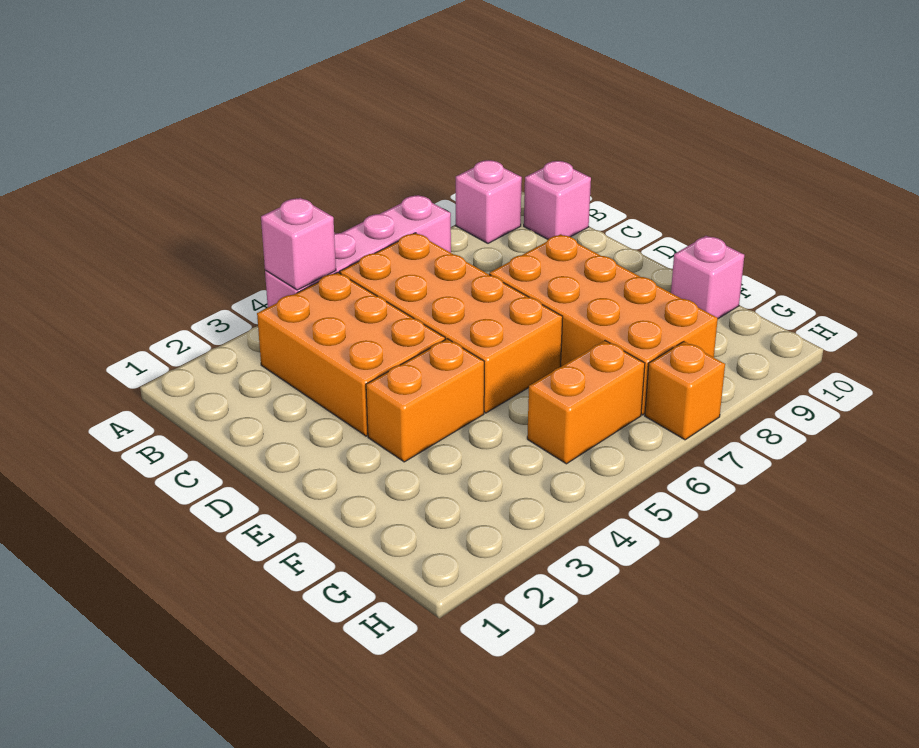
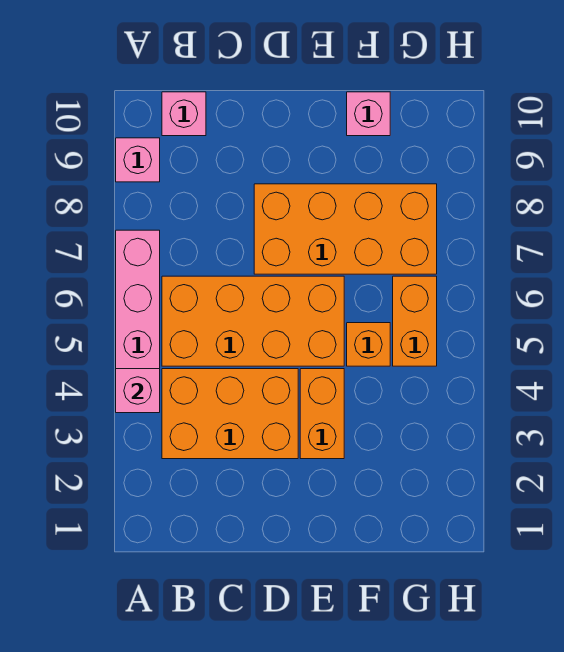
orange 1x1 brick [645,341,725,440] -> orange 1x1 brick moved to [347,323,390,366]

